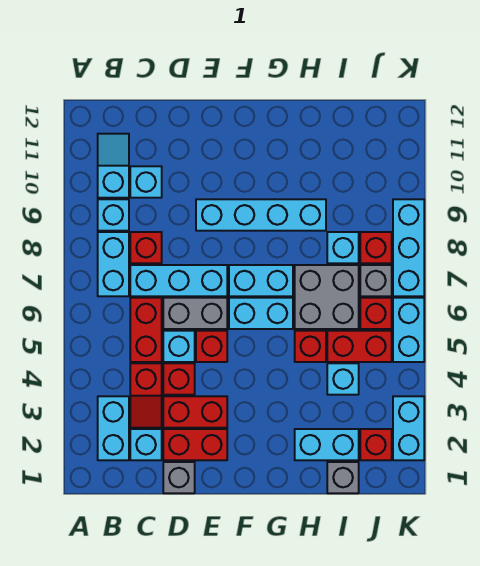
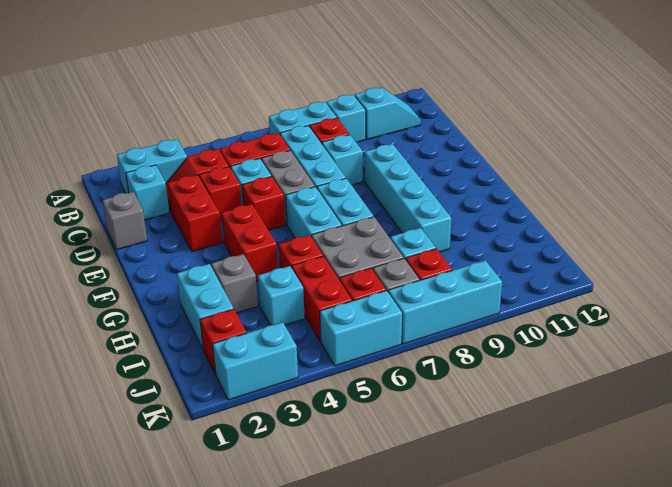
cyan 1x1 brick [130,166,162,198] -> cyan 1x1 brick moved to [322,135,363,185]
red 1x2 brick [163,429,227,460] -> red 1x2 brick moved to [222,204,278,281]
grey 1x1 brick [327,462,359,493] -> grey 1x1 brick moved to [211,254,258,313]

